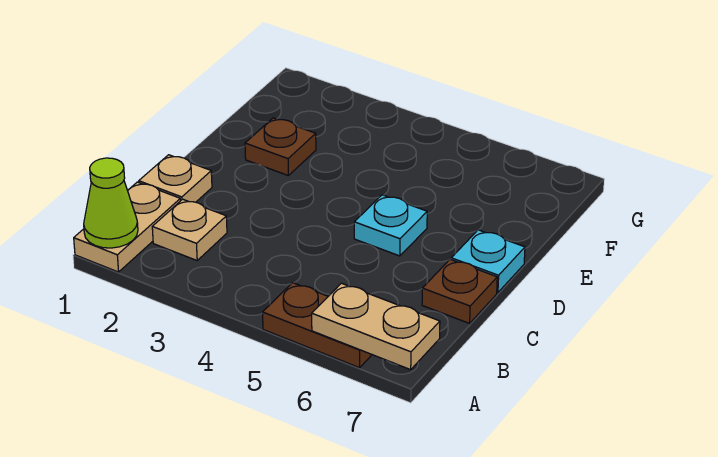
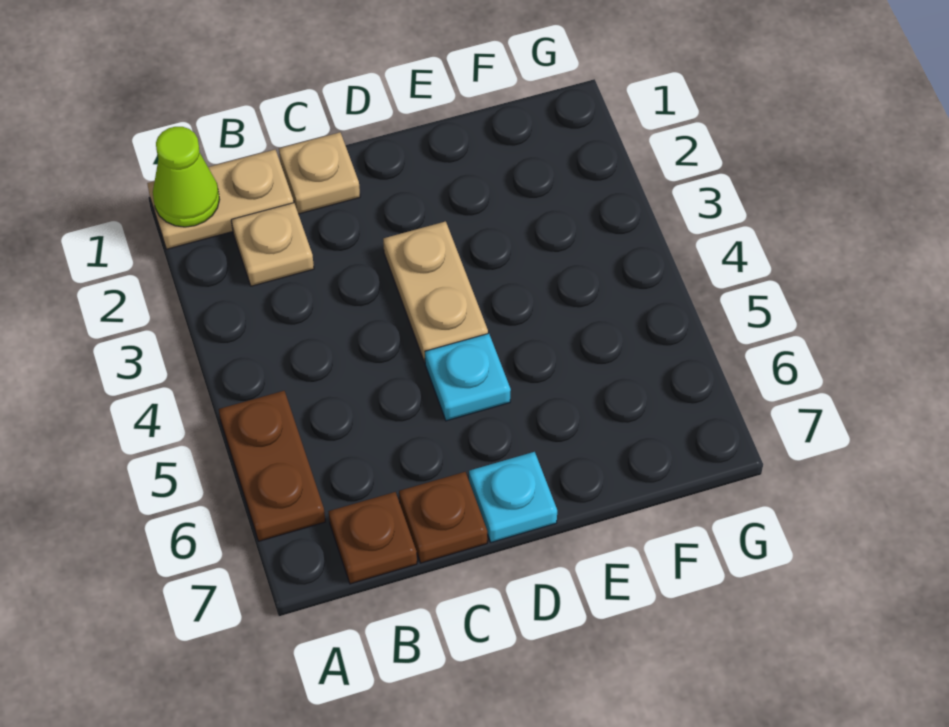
tan 1x2 plate [312,283,440,370] -> tan 1x2 plate moved to [383,221,488,362]
brown 1x1 plate [245,118,316,176] -> brown 1x1 plate moved to [328,492,417,584]

